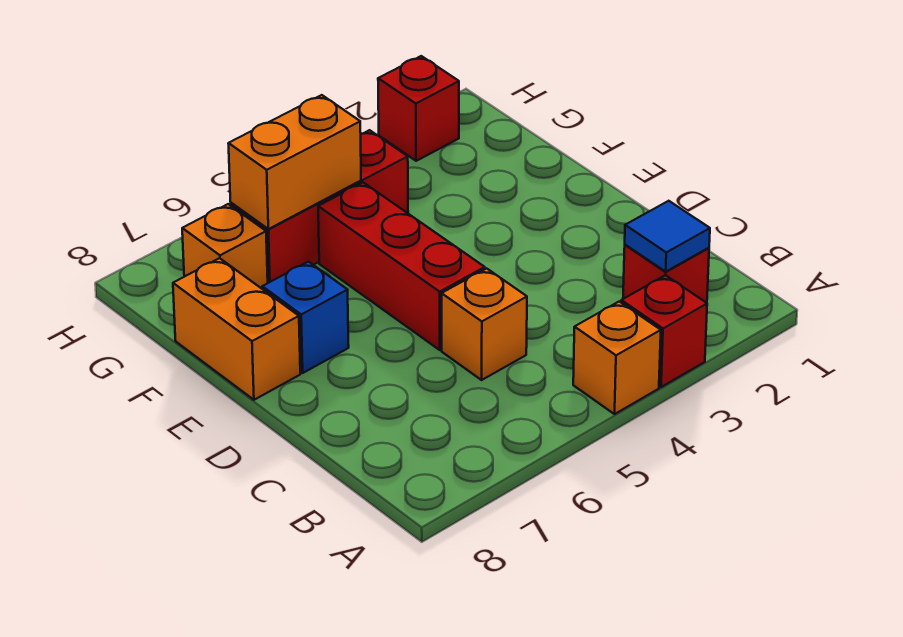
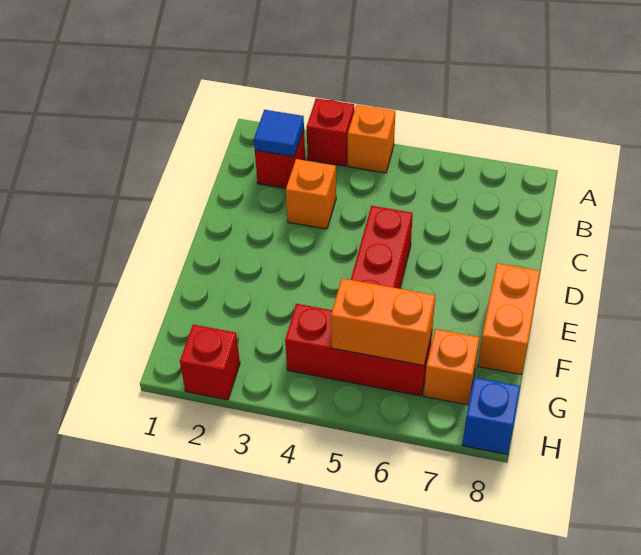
orange 1x1 brick [442,268,527,380] -> orange 1x1 brick moved to [286,159,336,229]
blue 1x1 brick [262,262,349,373] -> blue 1x1 brick moved to [462,377,520,455]

